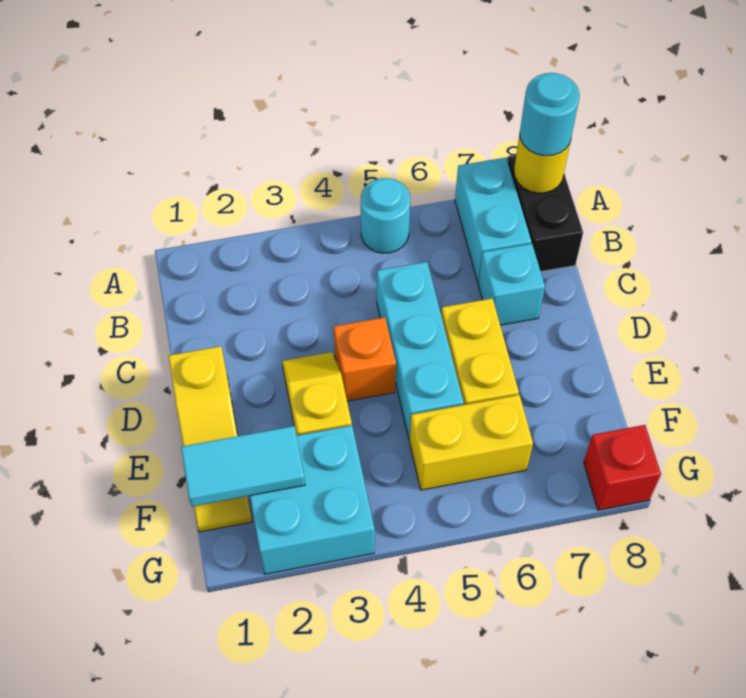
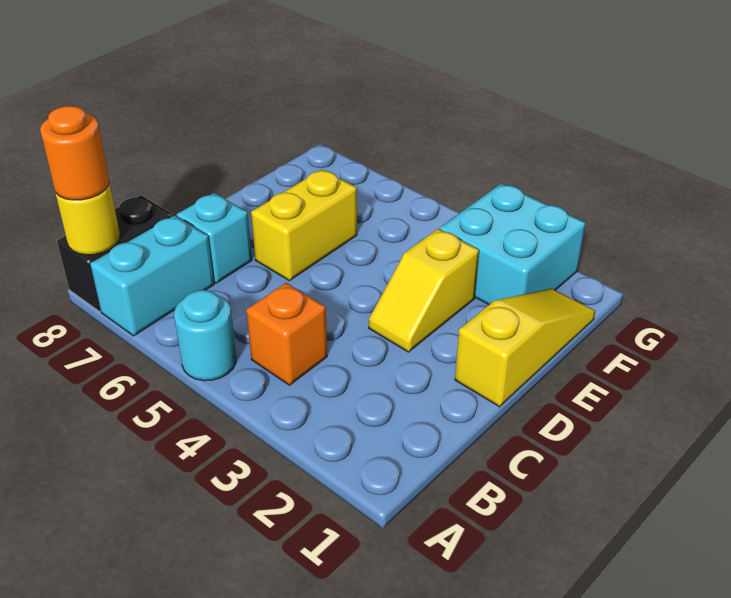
cyan 1x1 round brick [520,73,580,156] -> orange 1x1 round brick [40,106,109,200]
cyan 1x3 brick [377,262,464,440] -> none
orange 1x1 brick [334,317,396,401] -> orange 1x1 brick moved to [246,283,327,385]
cyan 1x2 tile [181,426,305,506] -> none
yellow 1x2 brick [410,395,533,490] -> none
red 1x1 brick [584,425,661,510] -> none

